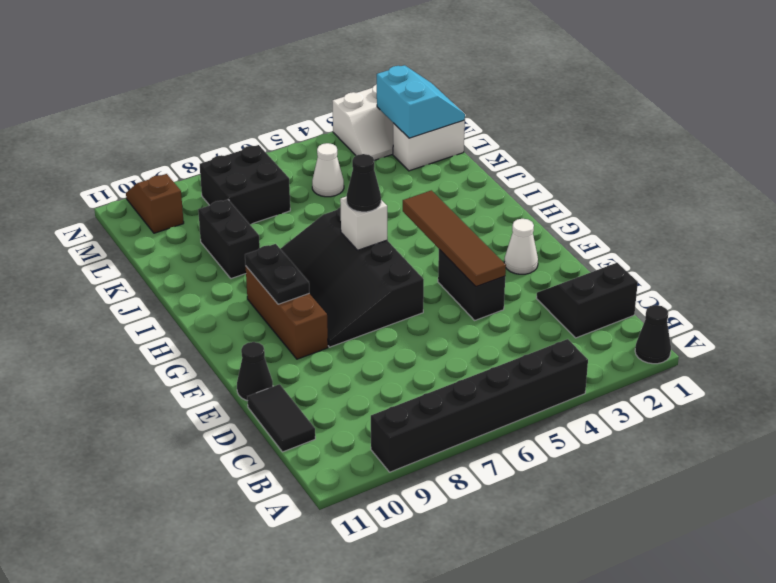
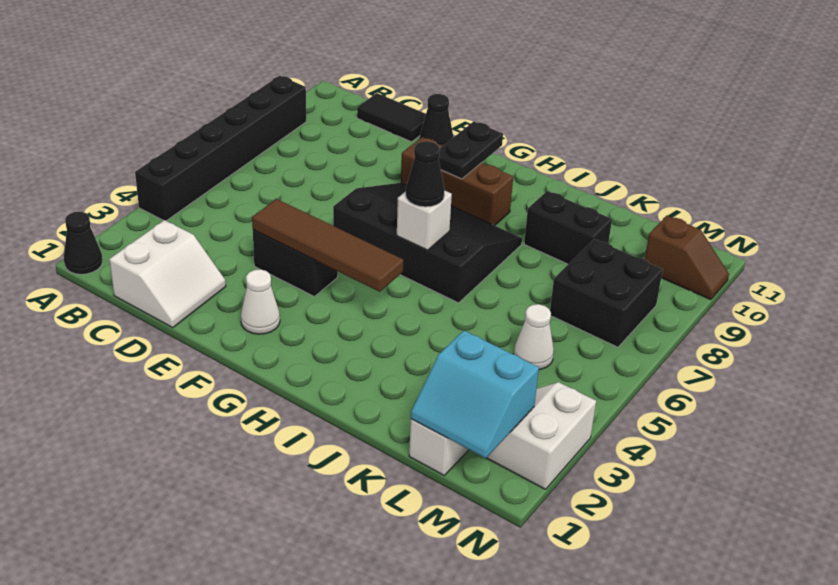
black 2x2 slope [536,263,638,338] -> white 2x2 slope [109,220,226,328]
black 1x2 plate [245,244,309,304] -> black 1x2 plate turned to [438,122,503,179]

